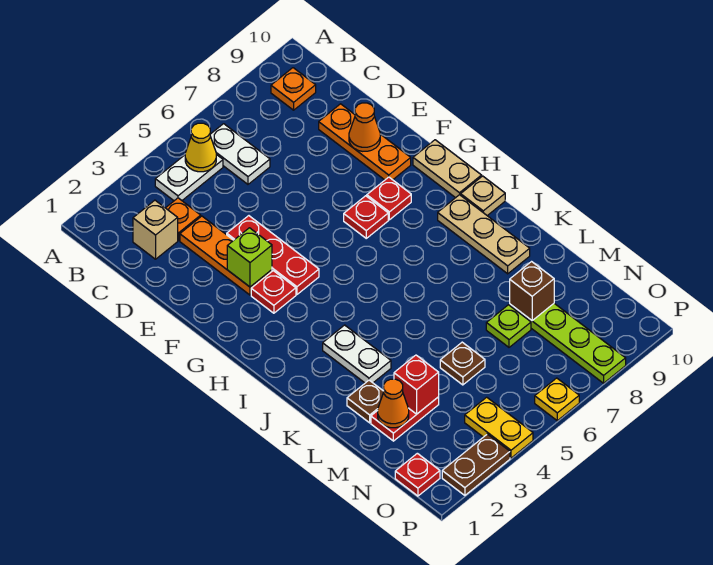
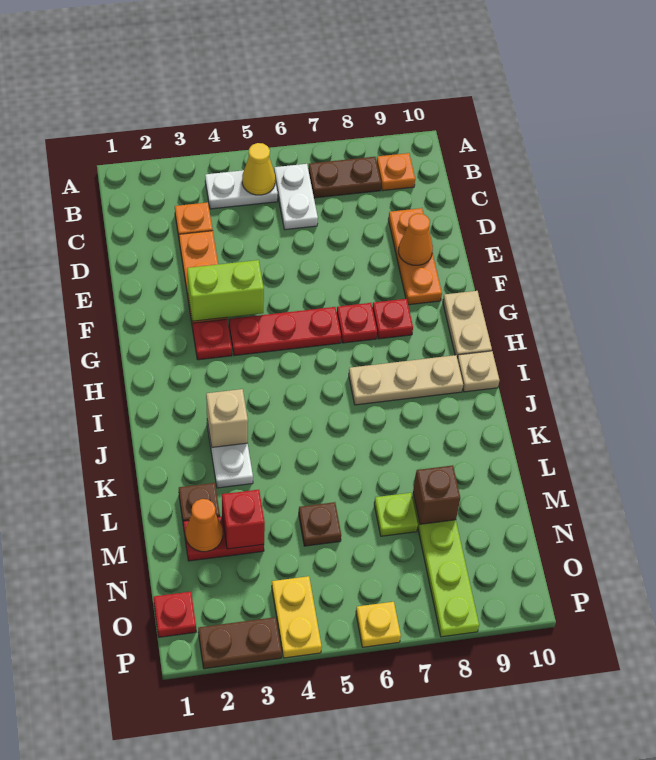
none -> brown 1x2 plate [308,157,381,198]
tan 1x1 brick [133,200,178,259] -> tan 1x1 brick moved to [206,389,248,447]
red 1x3 plate [227,216,319,294] -> red 1x3 plate turned to [229,307,341,356]
lime 1x1 brick [227,228,272,287] -> lime 1x2 brick [187,260,264,321]
tan 1x3 plate [438,195,530,274] -> tan 1x3 plate turned to [349,355,463,405]

